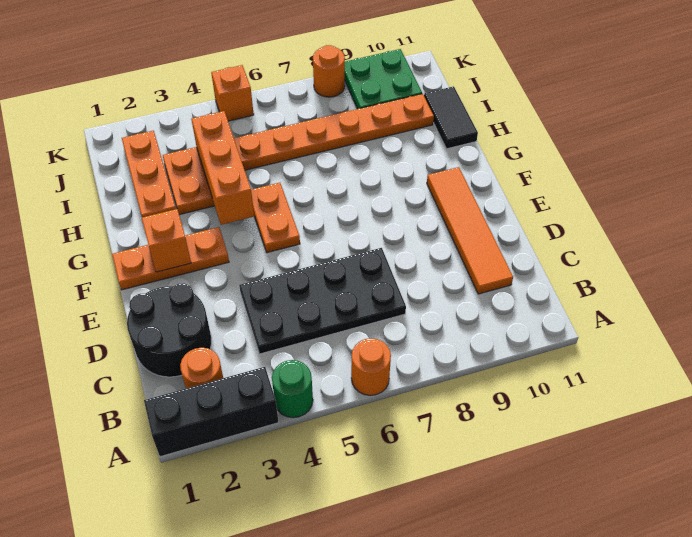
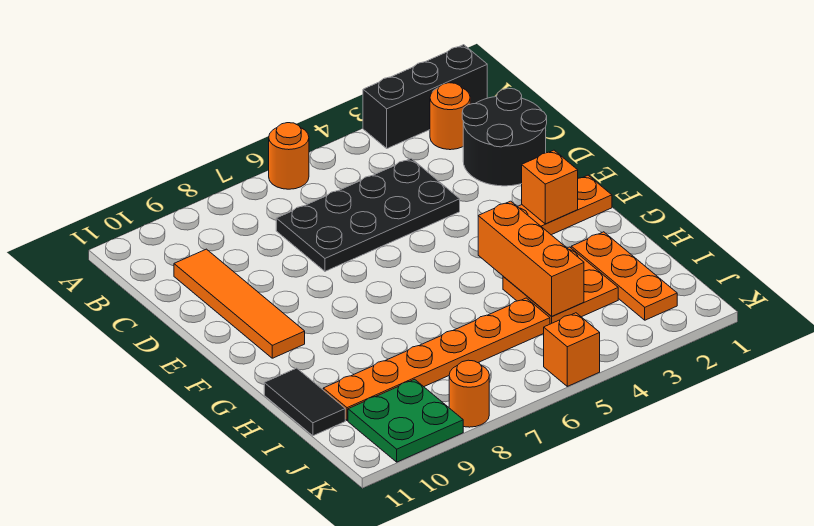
green 1x1 round brick [272,360,313,418] -> none
orange 1x2 plate [251,183,300,253] -> none

